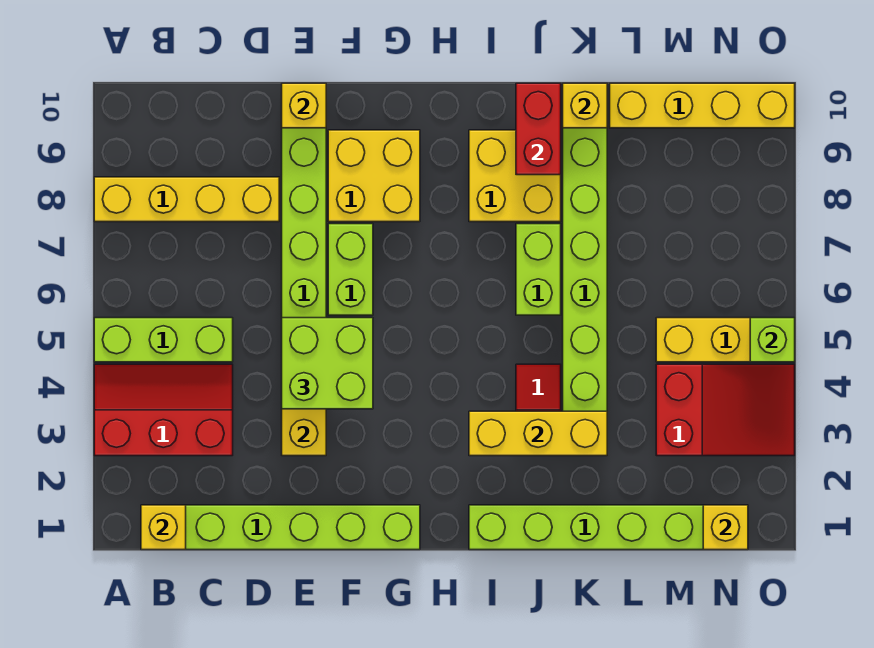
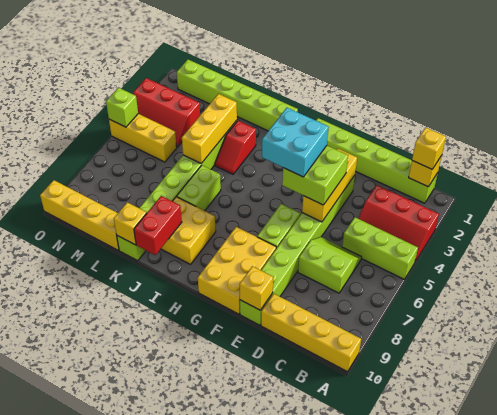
yellow 1x4 brick [94,177,279,222] -> yellow 1x4 brick moved to [261,294,361,372]
none -> lime 2x2 slope [298,237,362,293]
none -> cyan 2x2 brick [262,108,329,177]
yellow 2x2 brick [328,130,420,222] -> yellow 2x3 brick [198,227,276,314]
yellow 1x3 brick [469,411,607,456] -> yellow 1x3 brick turned to [182,94,237,163]
red 2x3 slope [656,364,795,456] -> red 2x3 slope turned to [133,78,200,147]
yellow 1x1 brick [703,505,748,550] -> yellow 1x1 brick moved to [412,127,446,169]

